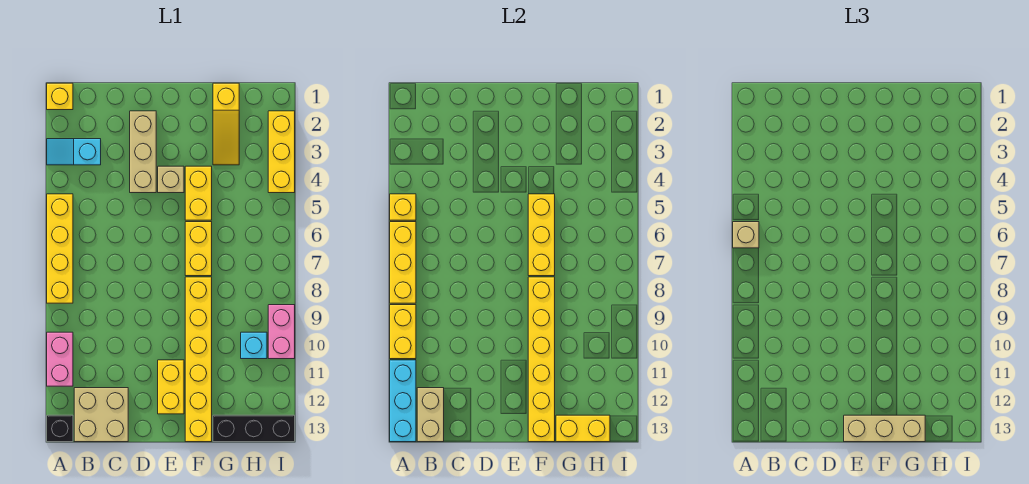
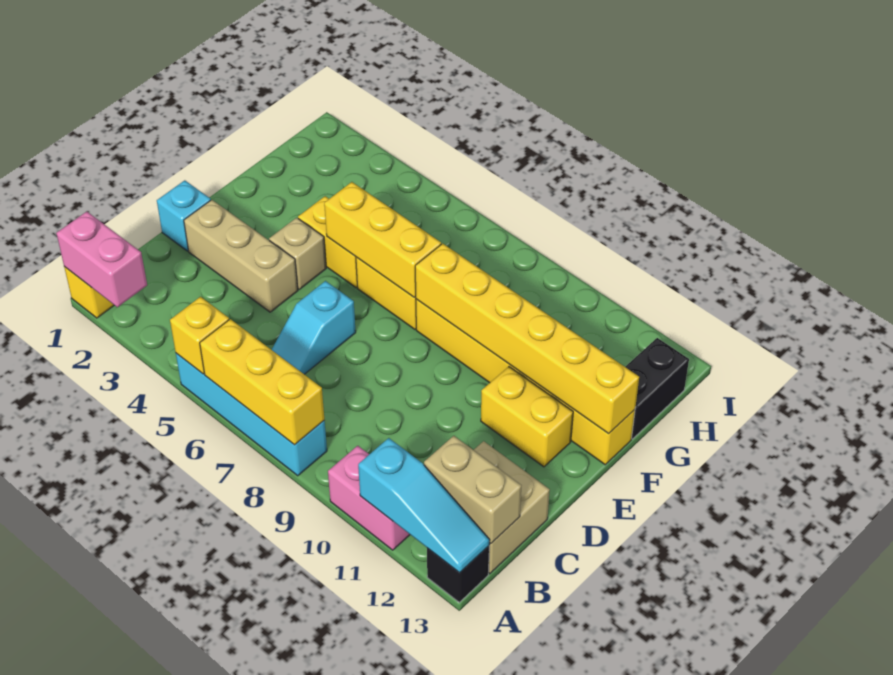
cyan 1x2 slope [47,139,101,165] -> cyan 1x2 slope moved to [272,281,356,374]
yellow 1x4 brick [47,194,73,303] -> cyan 1x4 brick [176,353,327,476]
tan 1x1 brick [733,222,759,248] -> none
yellow 1x2 brick [390,305,416,359] -> none
cyan 1x3 brick [390,360,416,442] -> cyan 1x3 slope [358,438,489,573]
tan 1x3 brick [844,415,925,442] -> none
yellow 1x3 slope [213,83,239,165] -> none
black 1x3 brick [213,415,295,442] -> black 1x2 brick [626,338,689,439]
yellow 1x2 brick [556,415,610,442] -> none
cyan 1x1 brick [241,332,267,359] -> cyan 1x1 brick moved to [157,180,211,251]
yellow 1x3 brick [268,111,295,193] -> none
pink 1x2 brick [268,305,295,359] -> pink 1x2 brick moved to [56,212,147,307]

